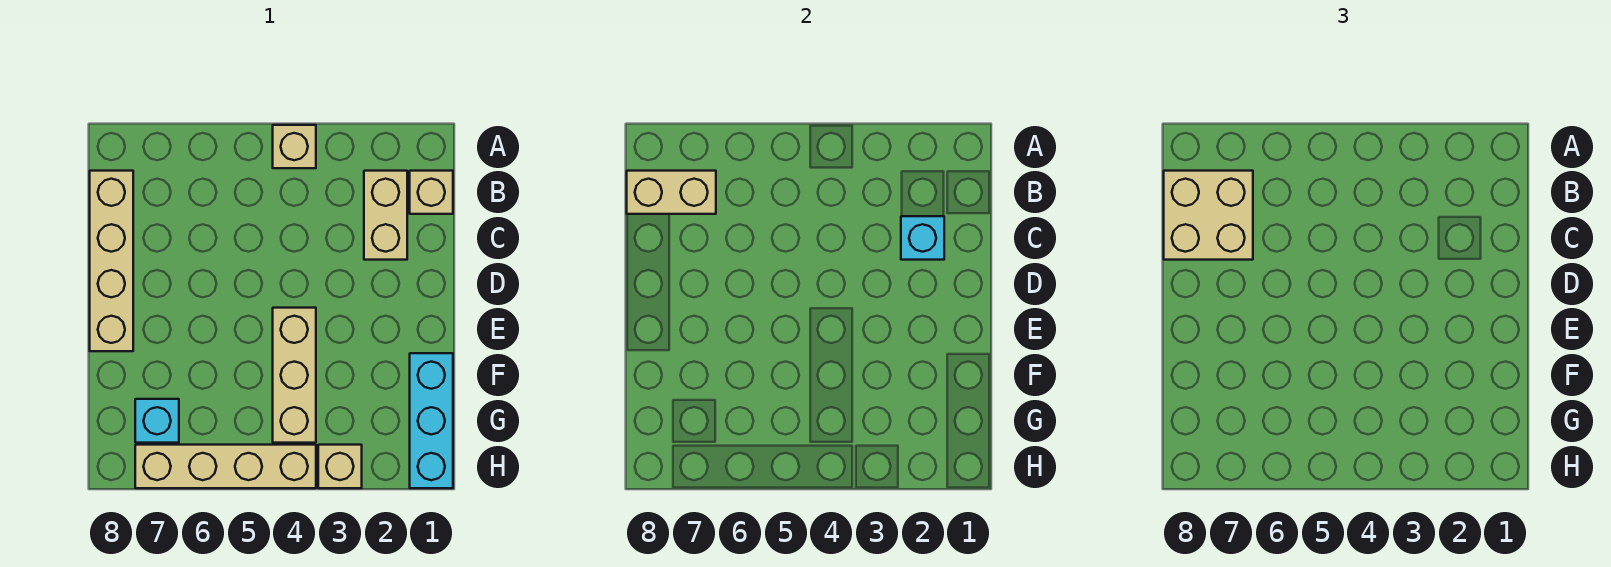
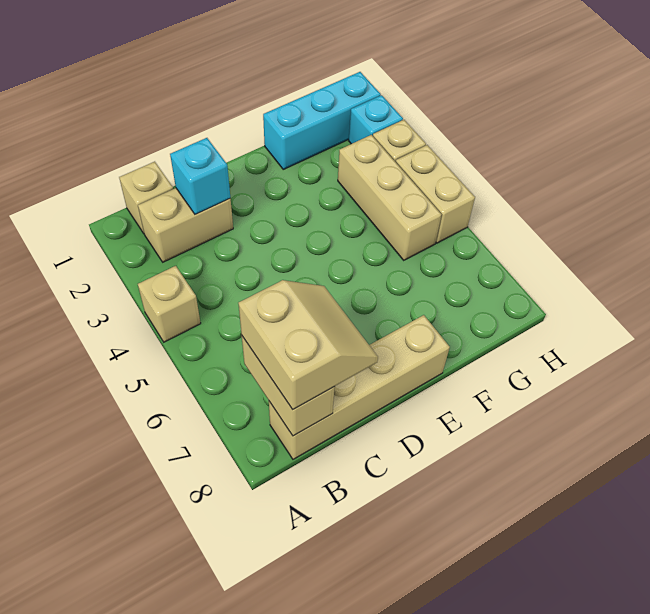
tan 2x2 brick [1164,171,1253,260] -> tan 2x2 slope [238,280,378,409]
tan 1x3 brick [273,308,316,443] -> tan 1x3 brick turned to [338,135,441,260]
cyan 1x1 brick [135,399,179,443] -> cyan 1x1 brick moved to [349,95,403,144]
tan 1x4 brick [135,445,316,488] -> tan 1x2 brick [396,145,475,243]

